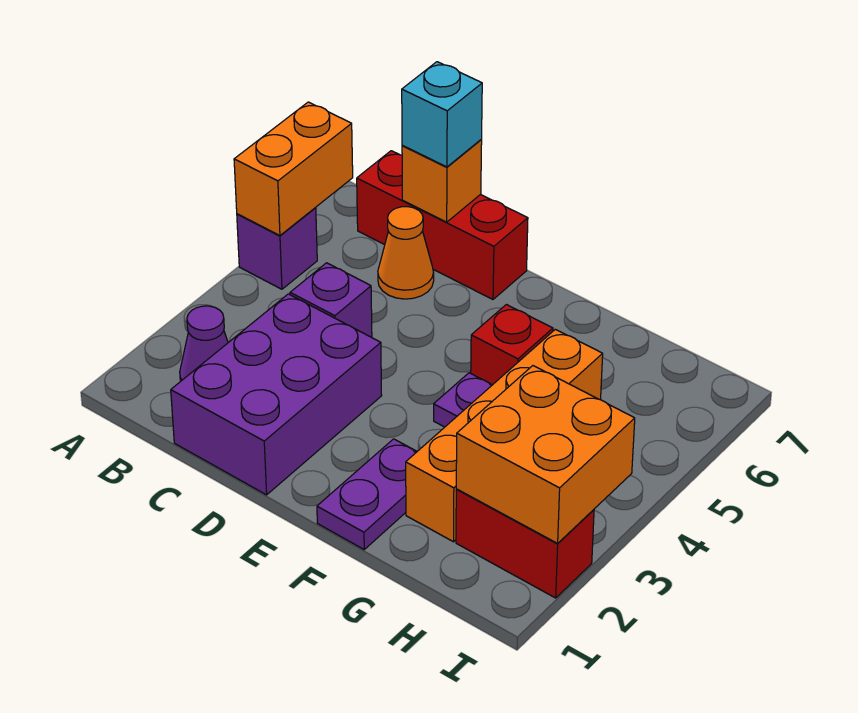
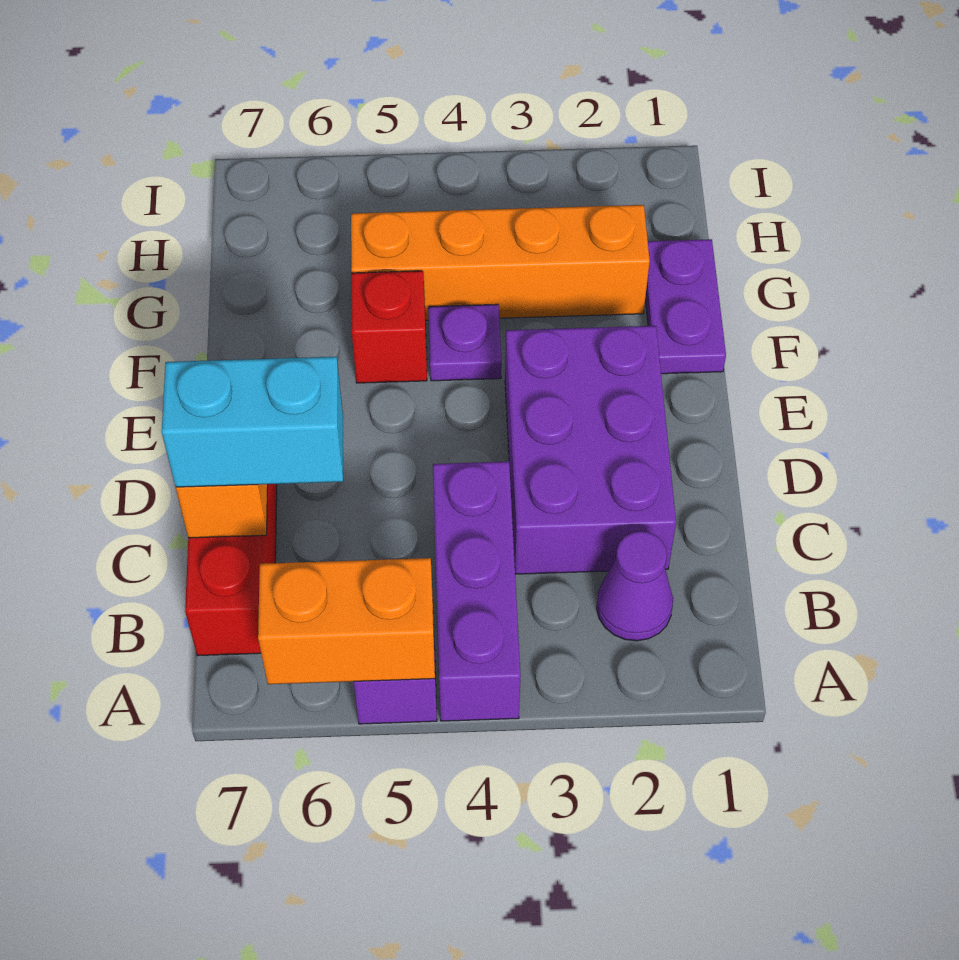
purple 2x3 brick [171,294,382,495] -> purple 2x3 brick turned to [505,326,676,574]
purple 1x1 brick [290,263,372,337] -> purple 1x3 brick [433,462,521,721]
orange 1x1 cone [378,207,434,299] -> none
cyan 1x1 brick [402,62,482,167] -> cyan 1x2 brick [162,357,343,487]
purple 1x2 plate [317,439,417,549] -> purple 1x2 plate turned to [645,239,726,374]
red 1x2 brick [456,489,594,598] -> none
orange 2x2 brick [456,366,635,543] -> none

